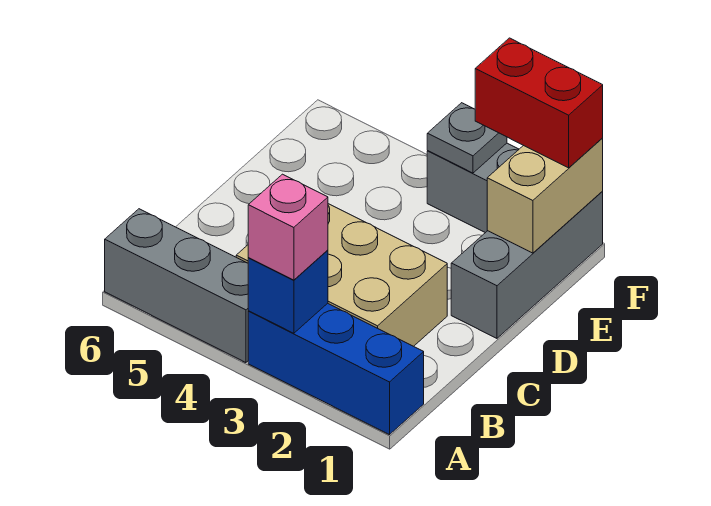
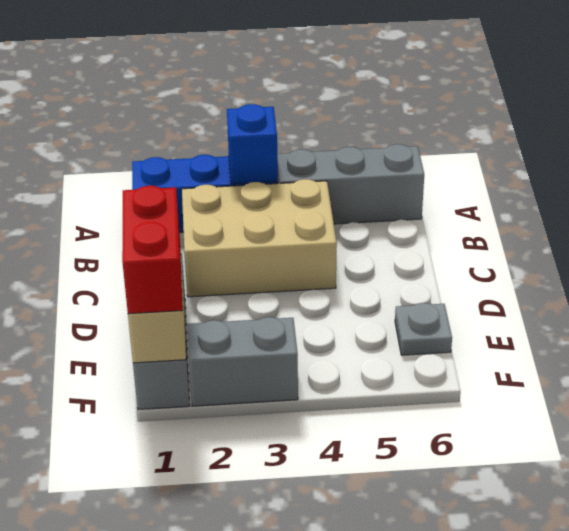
pink 1x1 brick [248,174,328,280] -> none
red 1x2 brick [475,38,603,168] -> red 1x2 brick turned to [122,186,183,314]
grey 1x1 plate [427,103,507,173] -> grey 1x1 plate moved to [395,303,452,355]

